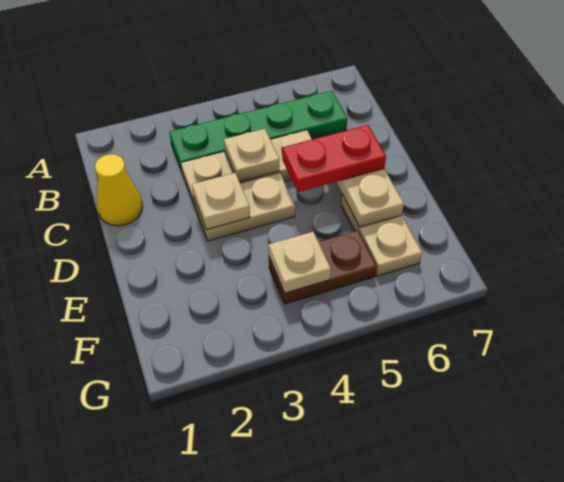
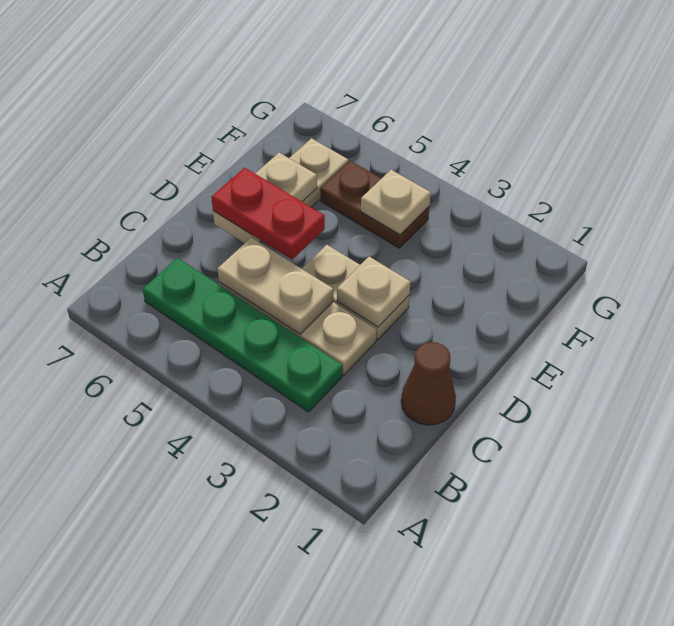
yellow 1x1 cone [95,154,143,226] -> brown 1x1 cone [401,342,456,425]
tan 1x1 plate [224,129,280,182] -> tan 1x2 plate [218,237,333,334]

